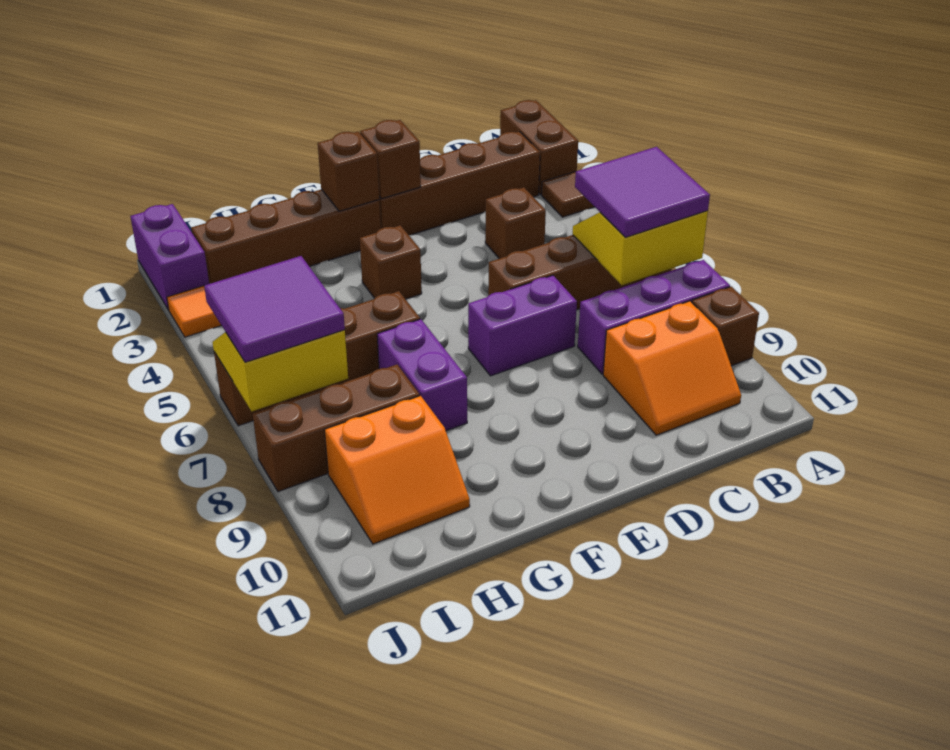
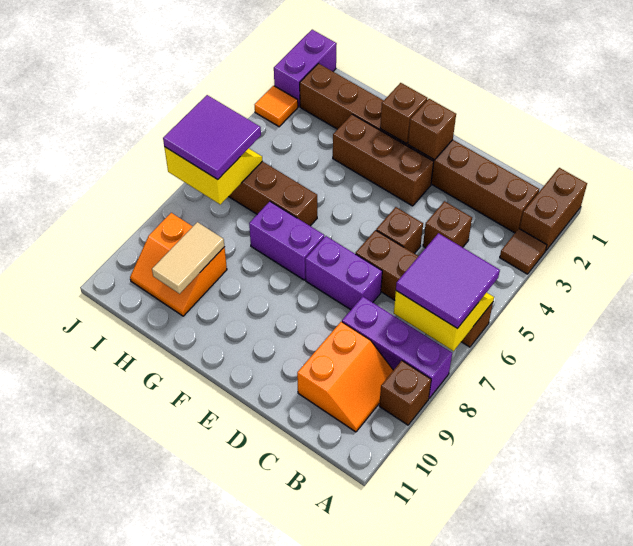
orange 2x2 slope [603,301,741,435] -> orange 2x2 slope turned to [297,322,393,432]
brown 1x1 brick [360,225,422,299] -> brown 1x1 brick moved to [376,207,423,254]
purple 1x2 brick [377,319,467,431] -> purple 1x2 brick turned to [249,201,324,280]
brown 1x3 brick [253,365,420,492] -> brown 1x3 brick moved to [333,114,434,206]
none -> tan 1x2 tile [152,222,225,294]

